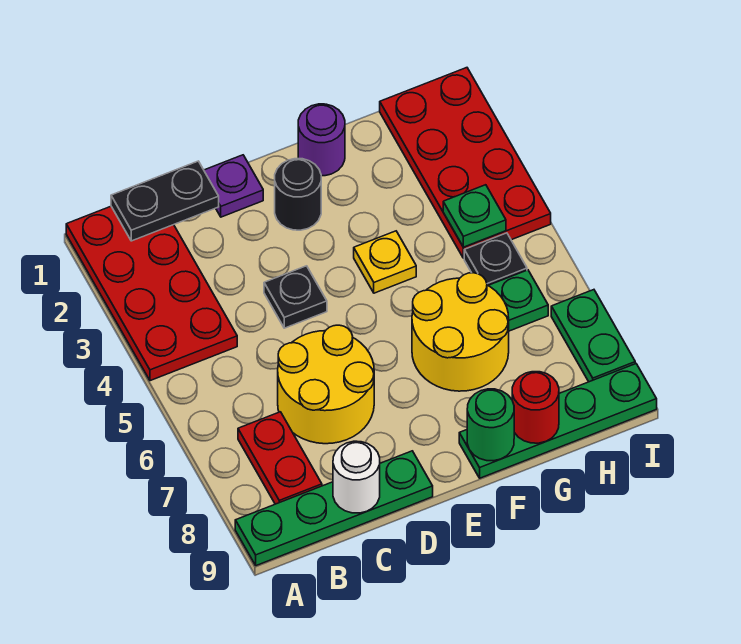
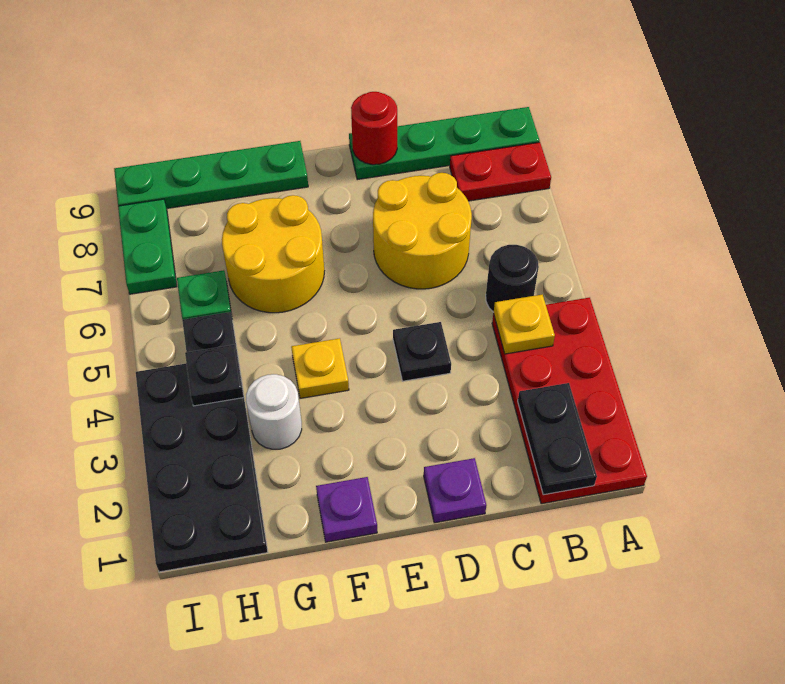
black 1x2 plate [111,161,219,241] -> black 1x2 plate turned to [518,383,597,495]
none -> yellow 1x1 plate [494,295,555,354]
red 1x2 plate [238,412,322,504] -> red 1x2 plate turned to [450,142,551,201]
white 1x1 round brick [333,441,380,513] -> white 1x1 round brick moved to [246,374,302,449]
black 1x1 round brick [275,159,321,230] -> black 1x1 round brick moved to [486,245,539,312]
purple 1x1 round brick [298,104,345,176] -> purple 1x1 plate [316,477,377,542]
green 1x1 round brick [467,389,514,461] -> none
red 1x1 round brick [512,372,559,443] -> red 1x1 round brick moved to [351,92,397,165]
red 2x4 plate [380,68,551,258] -> black 2x4 plate [136,362,268,572]
green 1x1 plate [443,185,506,247] -> black 1x1 plate [185,345,244,406]

